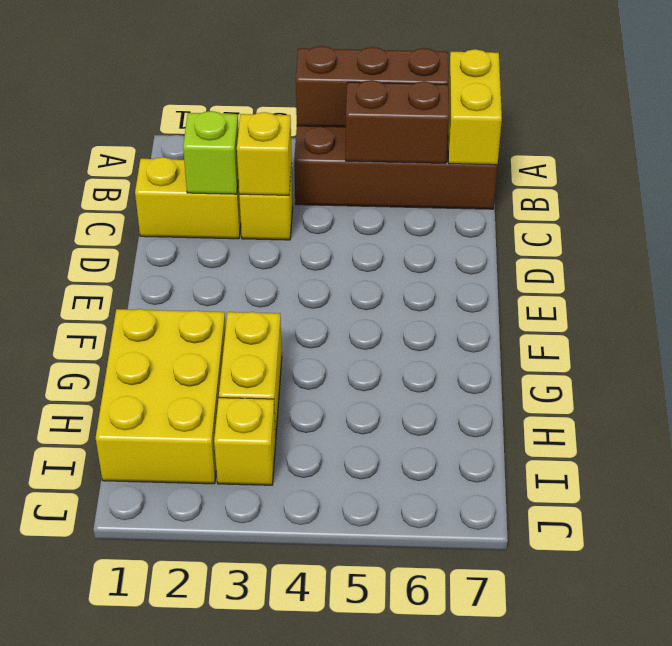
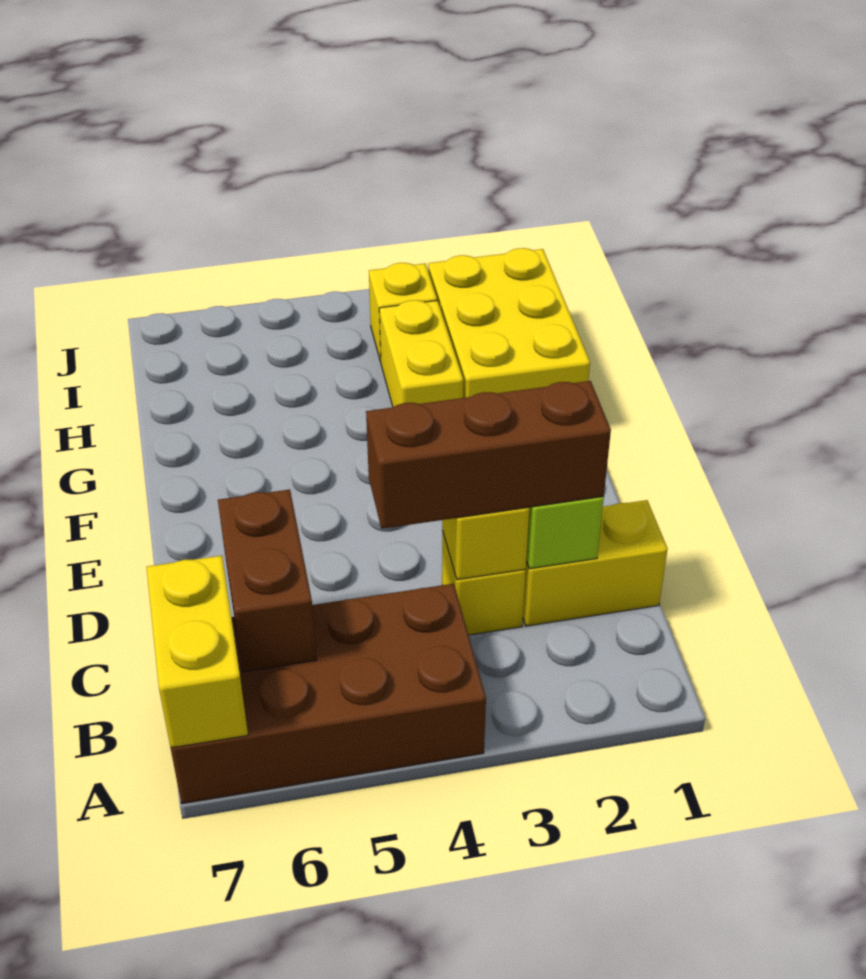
brown 1x3 brick [296,46,448,127] -> brown 1x3 brick moved to [366,381,611,529]
brown 1x2 brick [346,80,449,163] -> brown 1x2 brick turned to [218,489,317,672]

